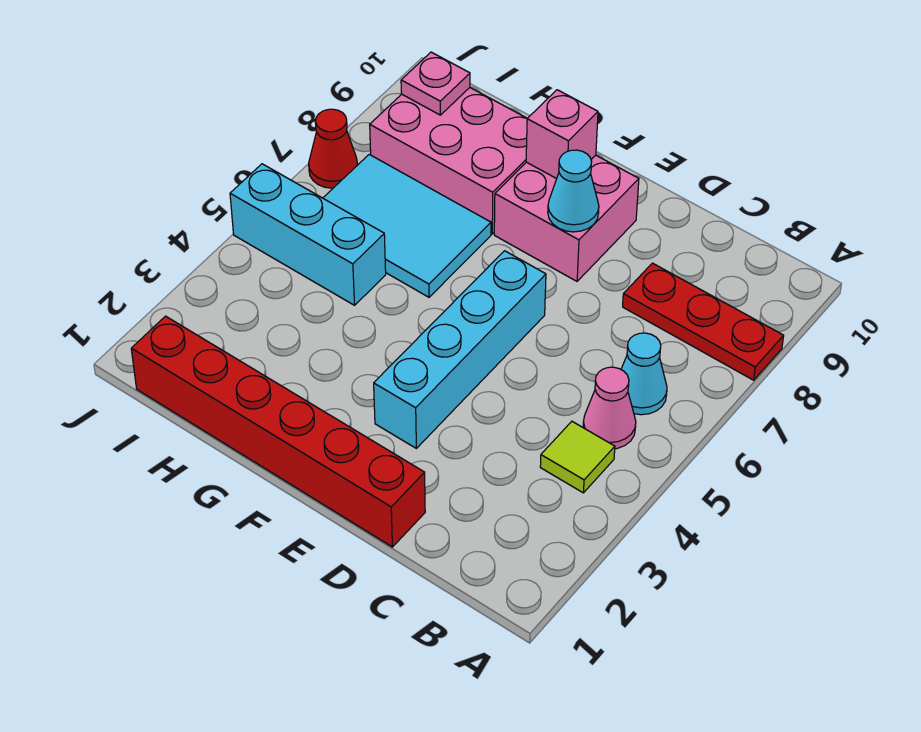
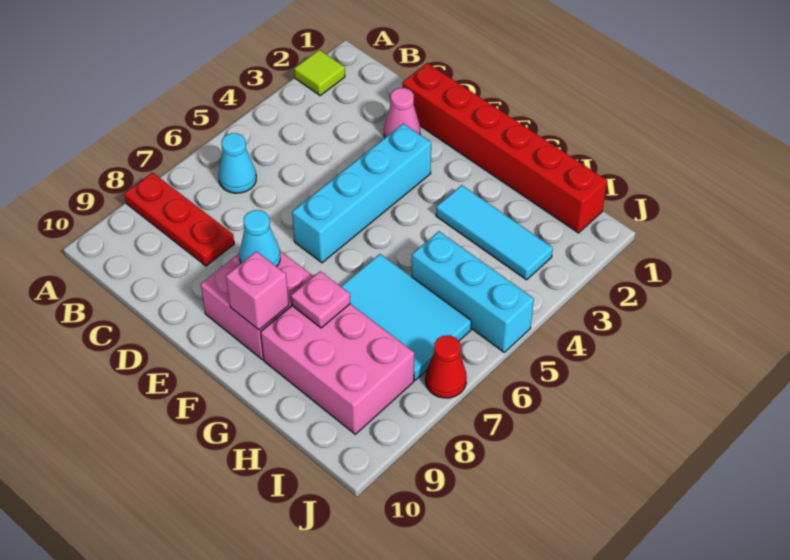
lime 1x1 tile [540,422,615,493] -> lime 1x1 tile moved to [294,50,345,95]
pink 1x1 cone [583,367,636,449] -> pink 1x1 cone moved to [384,88,420,137]
none -> cyan 1x3 tile [436,185,553,280]
pink 1x1 plate [401,52,470,115] -> pink 1x1 plate moved to [291,271,350,328]

